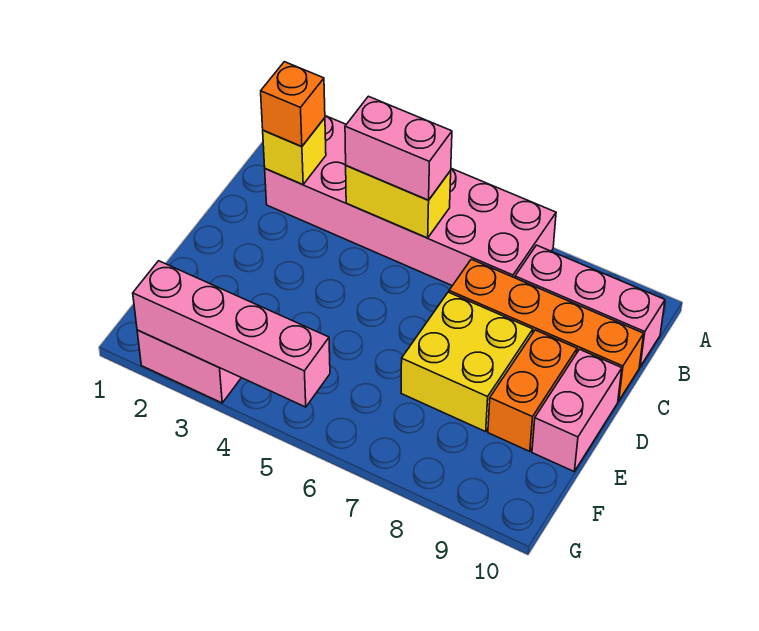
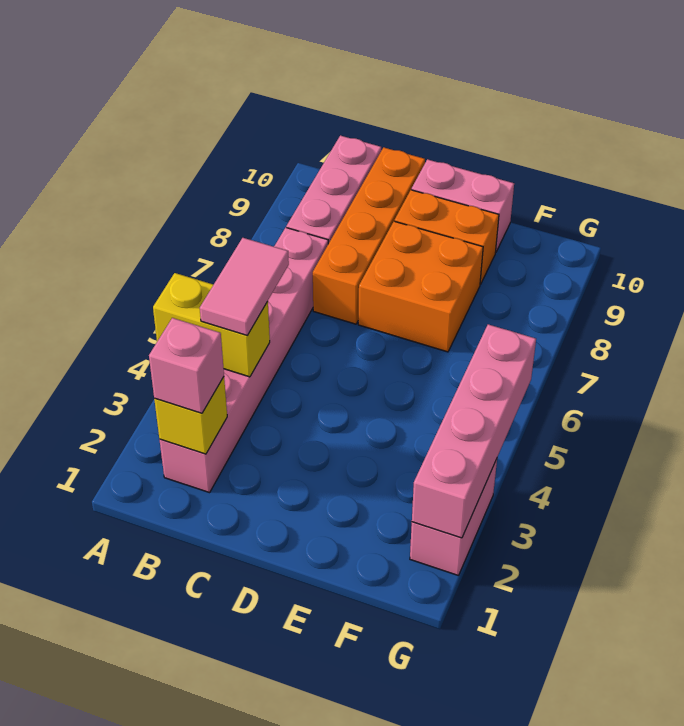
pink 2x6 brick [265,116,556,286] -> pink 1x6 brick [160,228,328,493]
orange 1x1 brick [261,62,325,146] -> pink 1x1 brick [149,318,224,413]
yellow 1x2 brick [346,166,451,238] -> yellow 1x2 brick turned to [153,273,270,377]
pink 1x2 brick [345,96,452,200] -> pink 1x2 tile [200,238,289,335]
yellow 2x2 brick [401,292,533,431] -> orange 2x2 brick [358,221,483,352]

